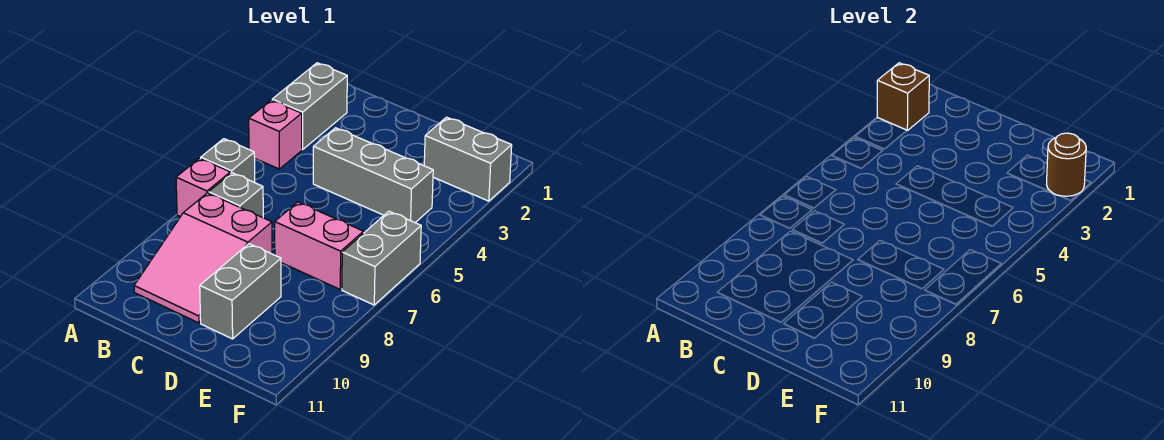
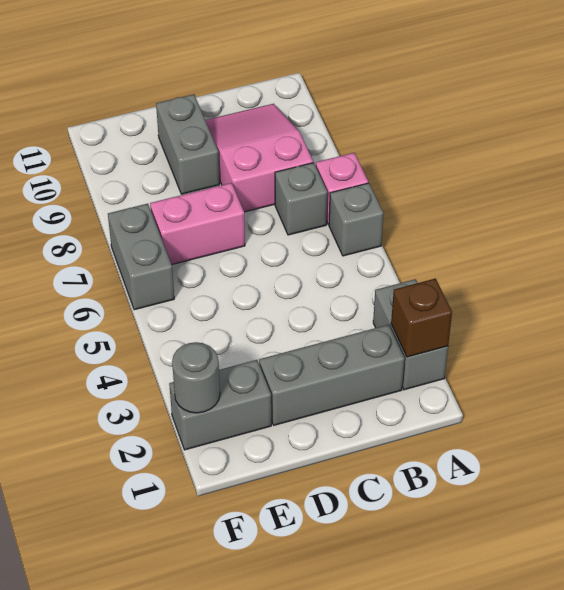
pink 1x1 brick [249,100,302,169] -> none
grey 1x3 brick [313,128,433,223] -> grey 1x3 brick moved to [259,325,405,425]
brown 1x1 round brick [1046,133,1086,196] -> grey 1x1 round brick [172,342,220,413]

